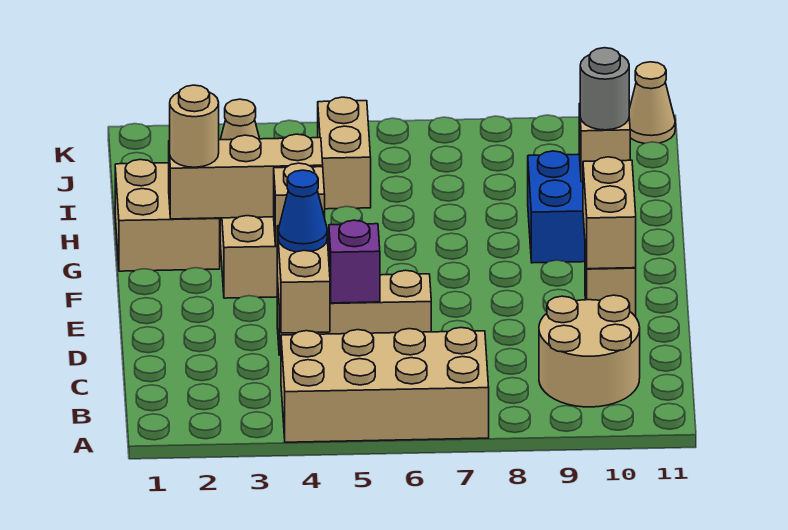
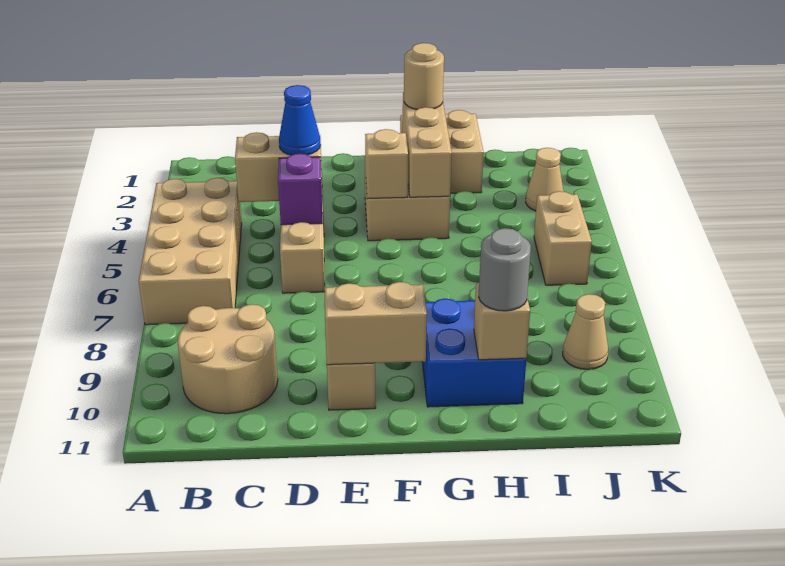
tan 1x2 brick [318,97,371,209] -> tan 1x2 brick turned to [534,191,592,285]
tan 1x1 cone [629,62,675,143] -> tan 1x1 cone moved to [563,294,608,370]

